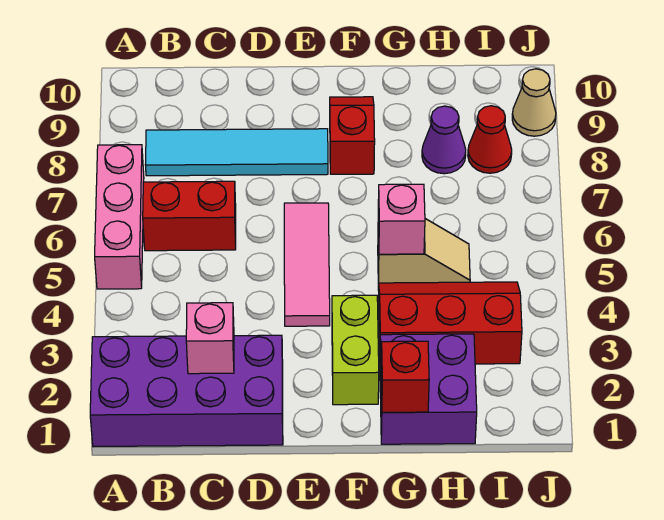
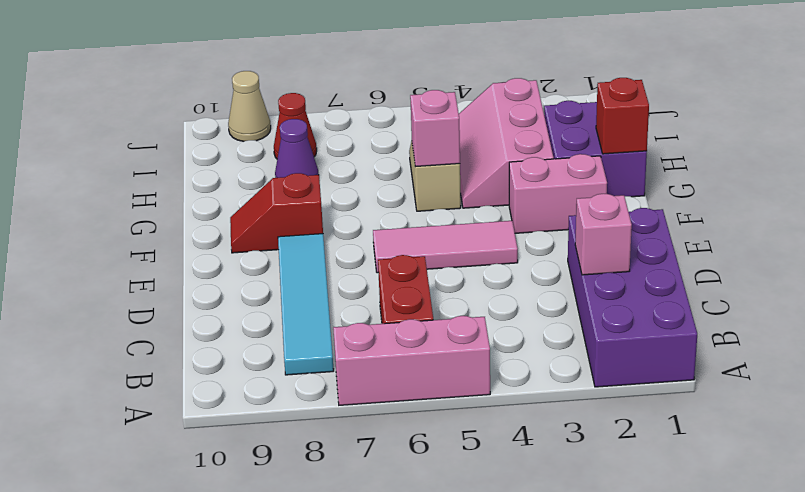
lime 1x2 brick [332,295,379,405] -> pink 1x2 brick [509,154,607,233]
red 2x3 slope [378,282,522,364] -> pink 2x3 slope [459,78,554,208]

